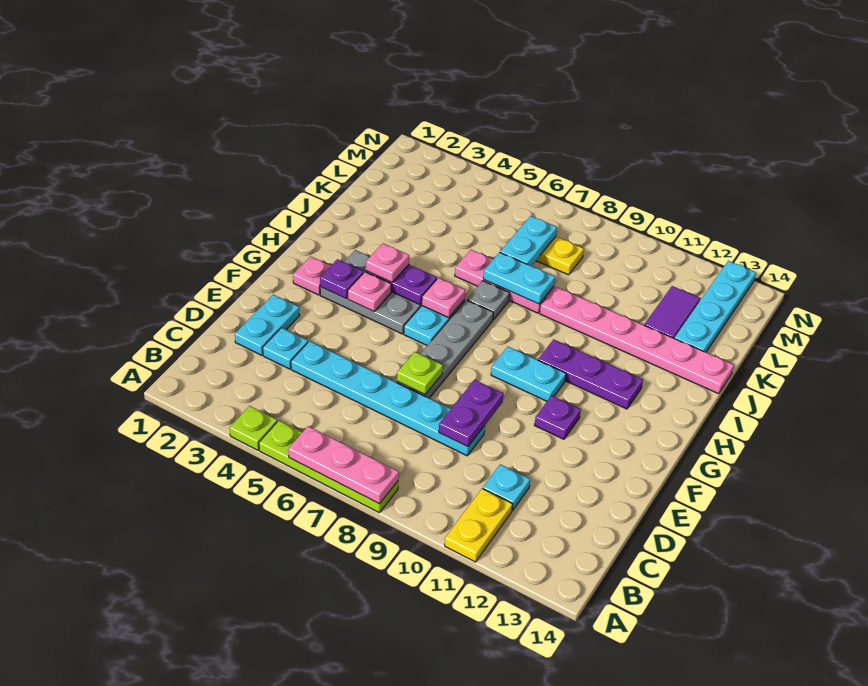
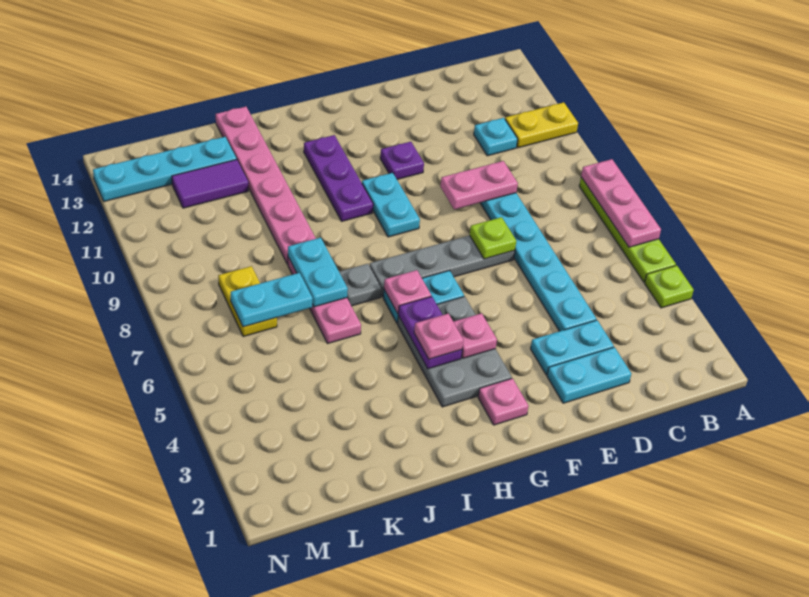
cyan 1x1 plate [263,328,308,369] -> cyan 1x2 plate [531,320,614,375]
purple 1x2 plate [439,380,503,447] -> pink 1x2 plate [440,161,518,209]
purple 1x1 plate [320,259,364,298] -> none

